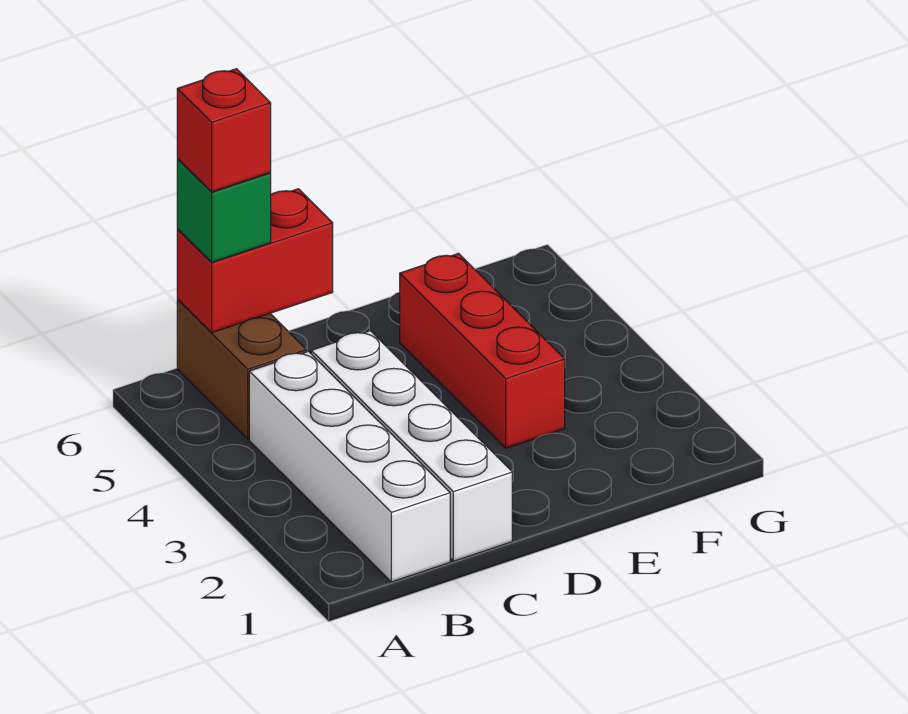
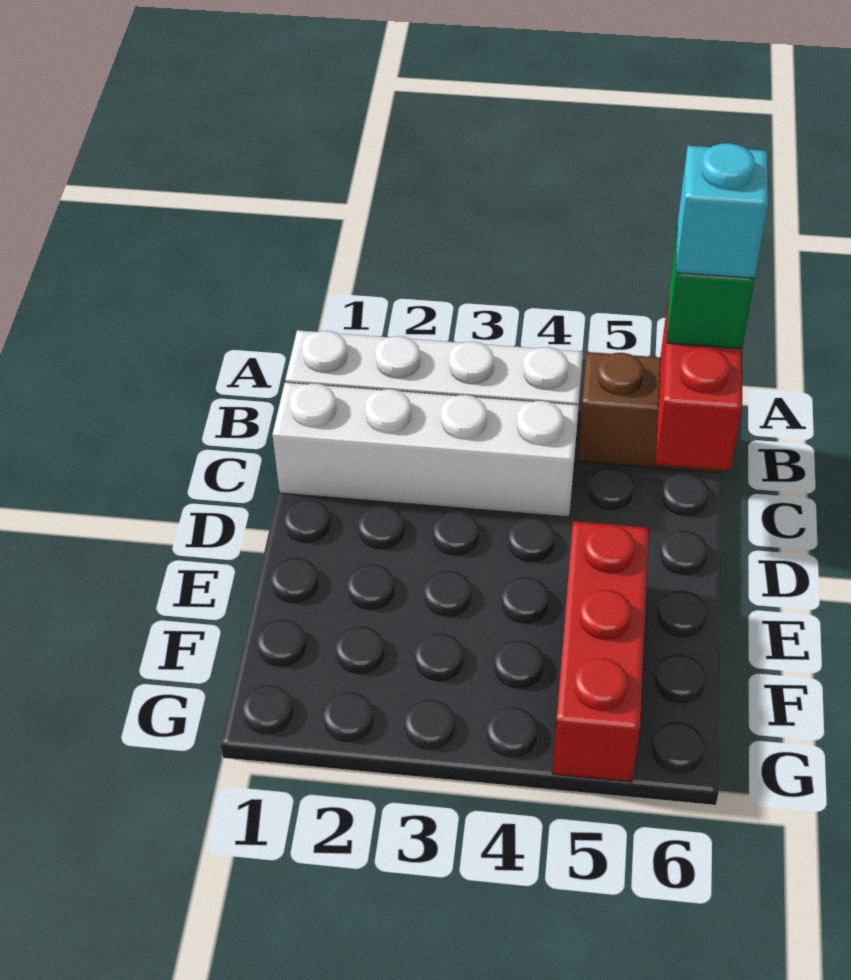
red 1x1 brick [177,69,271,192] -> cyan 1x1 brick [676,143,768,278]
red 1x3 brick [400,254,565,448] -> red 1x3 brick turned to [552,521,649,782]

